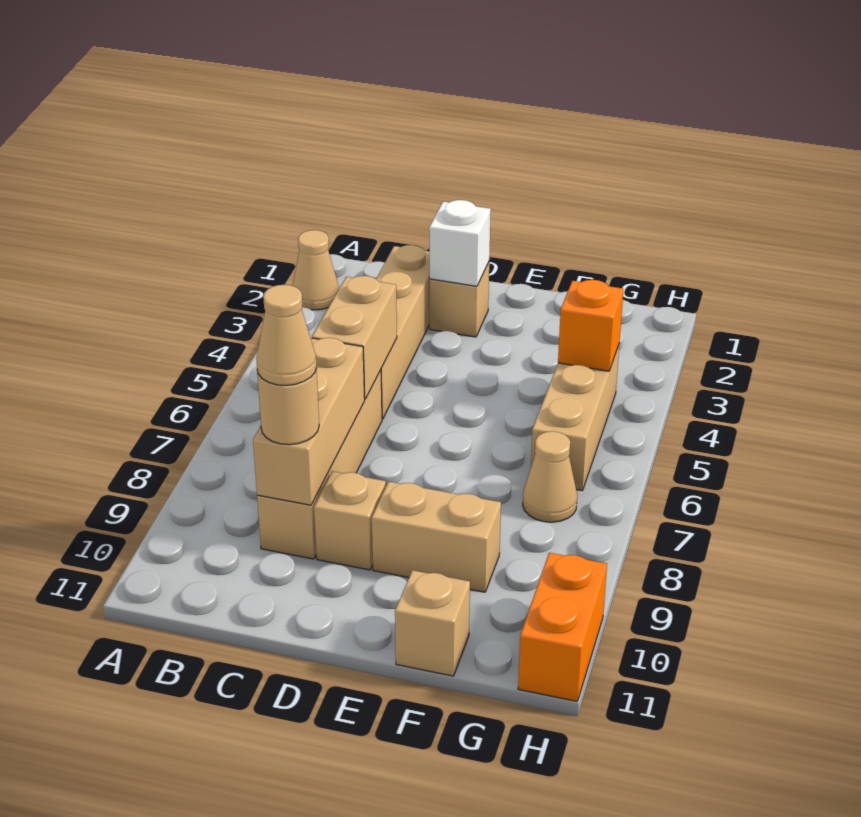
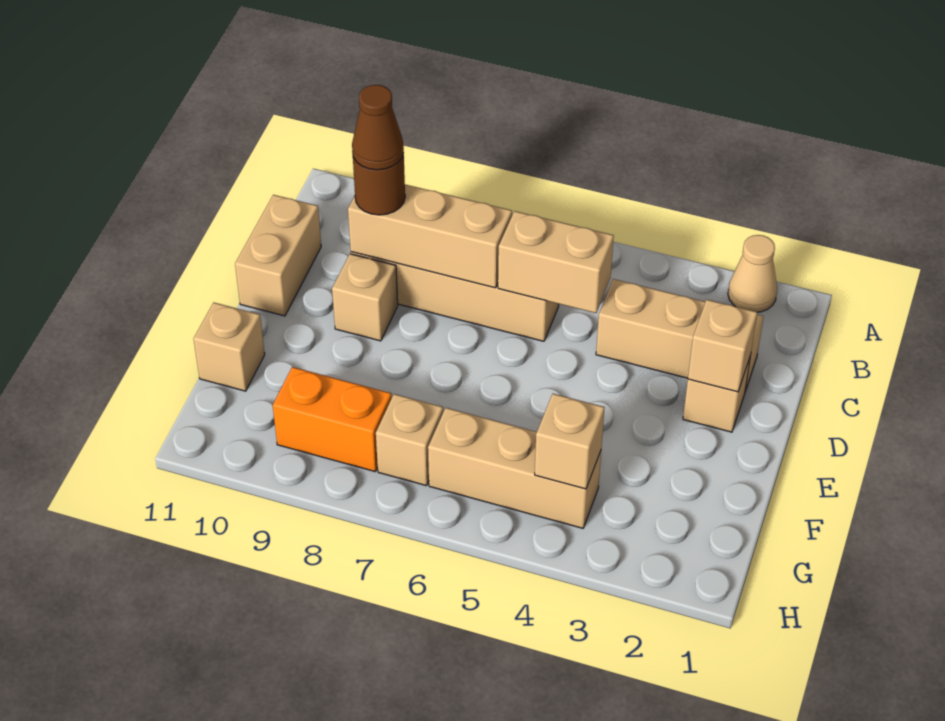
tan 1x4 brick [376,245,430,419] -> tan 1x3 brick [596,279,763,391]
tan 1x1 round brick [257,368,319,445] -> brown 1x1 round brick [353,153,405,215]
tan 1x1 cone [256,285,317,386] -> brown 1x1 cone [352,85,404,170]
white 1x1 brick [429,200,491,286] -> tan 1x1 brick [688,300,757,392]
tan 1x2 brick [372,482,501,592] -> tan 1x2 brick moved to [235,195,321,316]
orange 1x1 brick [558,280,624,371] -> tan 1x1 brick [535,394,605,489]
tan 1x1 cone [523,431,577,522] -> tan 1x1 brick [376,394,443,486]
orange 1x2 brick [518,553,607,701] -> orange 1x2 brick moved to [273,367,392,471]

